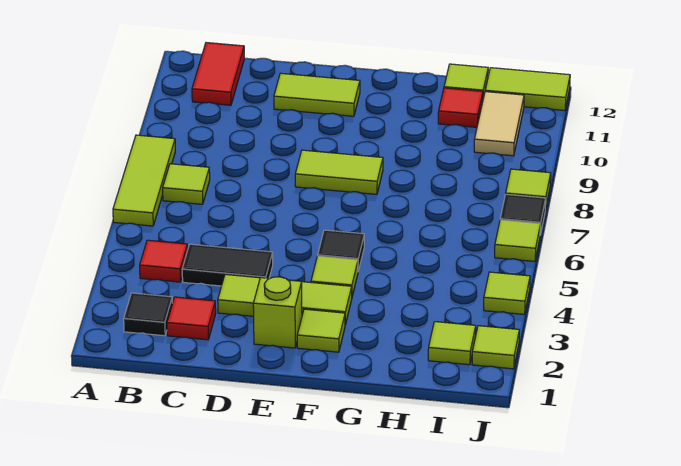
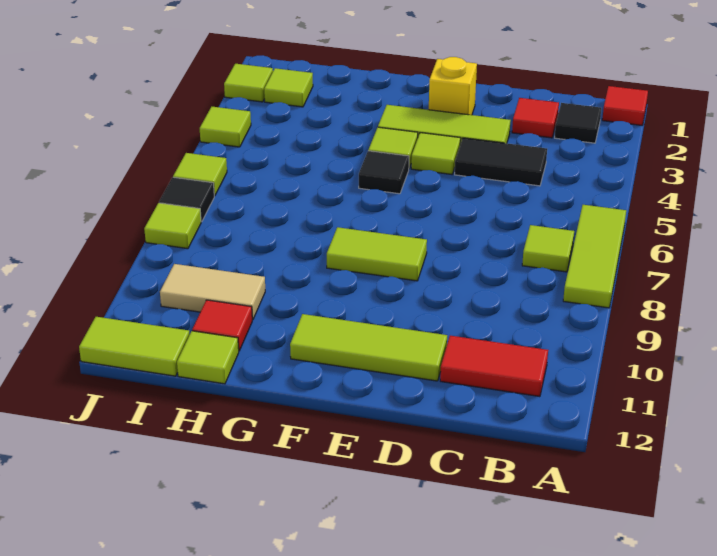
red 1x1 tile [140,240,188,282] -> red 1x1 tile moved to [602,86,648,125]
red 1x2 tile [192,43,244,105] -> red 1x2 tile turned to [440,336,548,397]
lime 1x2 tile [274,73,360,116] -> lime 1x3 tile [290,314,447,381]
lime 1x1 brick [253,277,302,348] -> yellow 1x1 brick [429,57,477,115]
lime 1x1 tile [297,309,345,352] -> lime 1x1 tile moved to [411,133,461,174]
tan 1x2 tile [474,92,524,156] -> tan 1x2 tile turned to [160,264,265,320]

